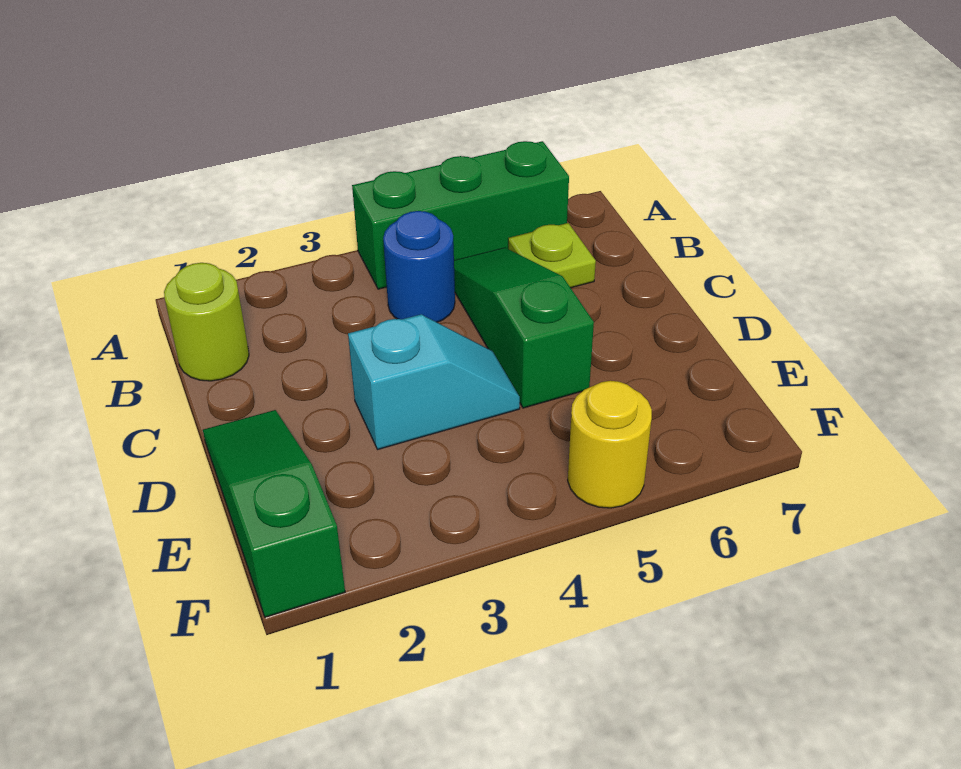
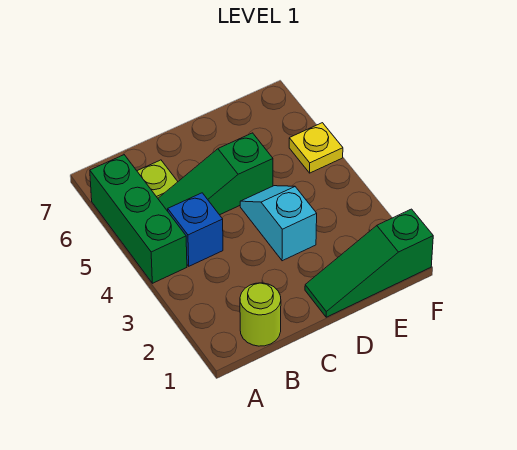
blue 1x1 round brick [383,211,455,322] -> blue 1x1 brick [168,193,223,266]
yellow 1x1 round brick [568,381,652,508] -> yellow 1x1 plate [289,123,343,173]

